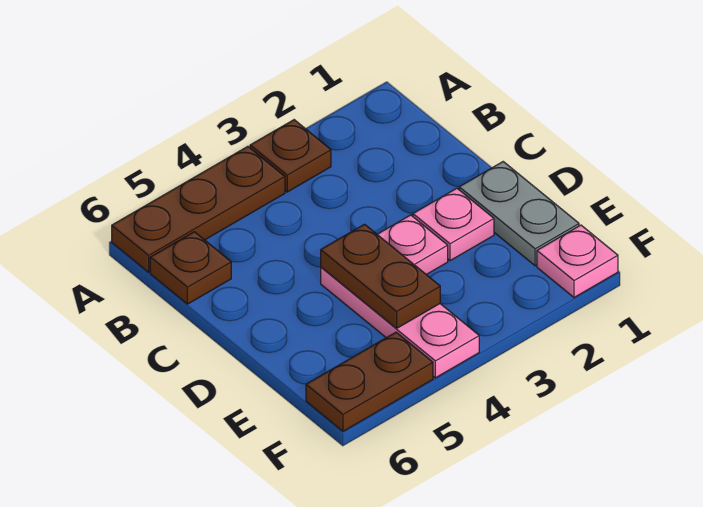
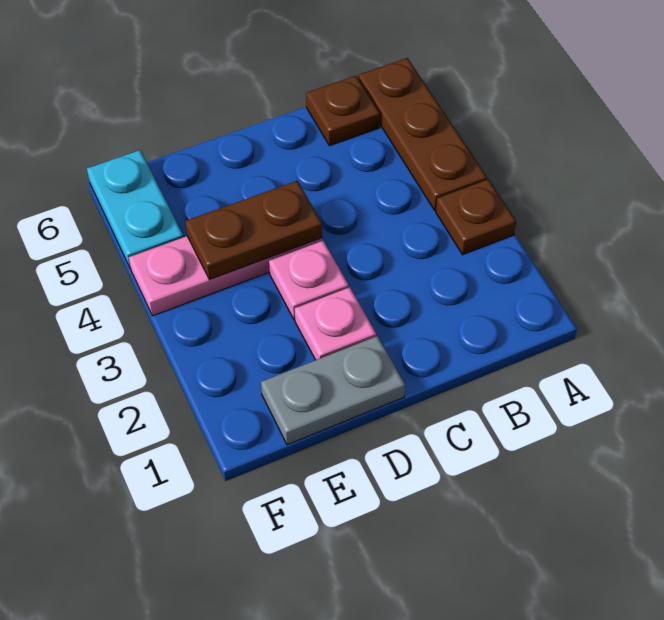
pink 1x1 plate [537,225,618,297] -> none
brown 1x2 plate [306,332,433,431] -> cyan 1x2 plate [87,150,183,269]

